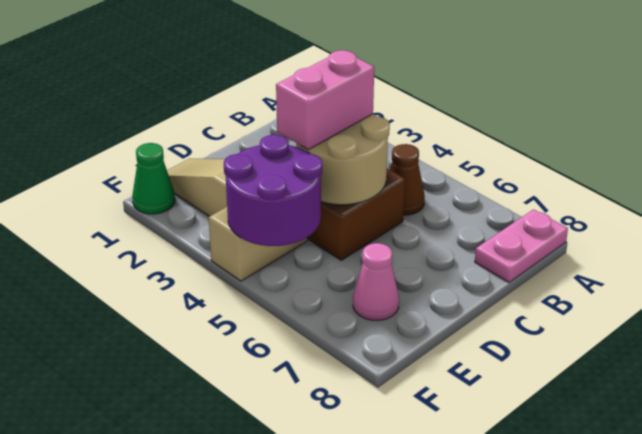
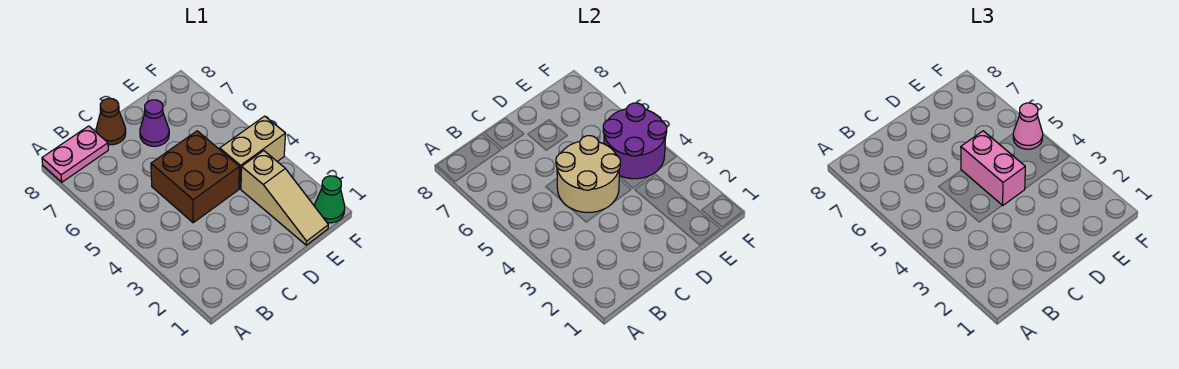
brown 1x1 cone [390,144,425,215] -> brown 1x1 cone moved to [96,98,126,145]
pink 1x2 brick [276,50,374,150] -> pink 1x2 brick turned to [961,131,1025,206]
none -> purple 1x1 cone [140,100,169,146]
pink 1x1 cone [353,243,399,320] -> pink 1x1 cone moved to [1013,103,1043,149]

